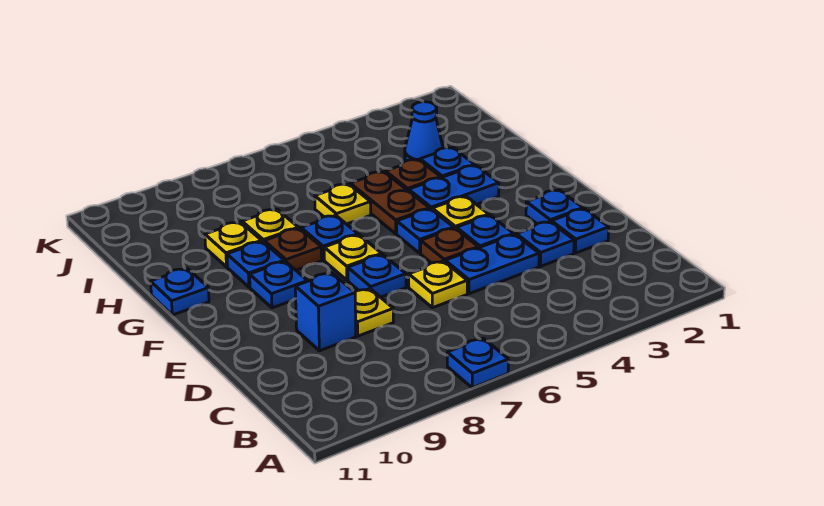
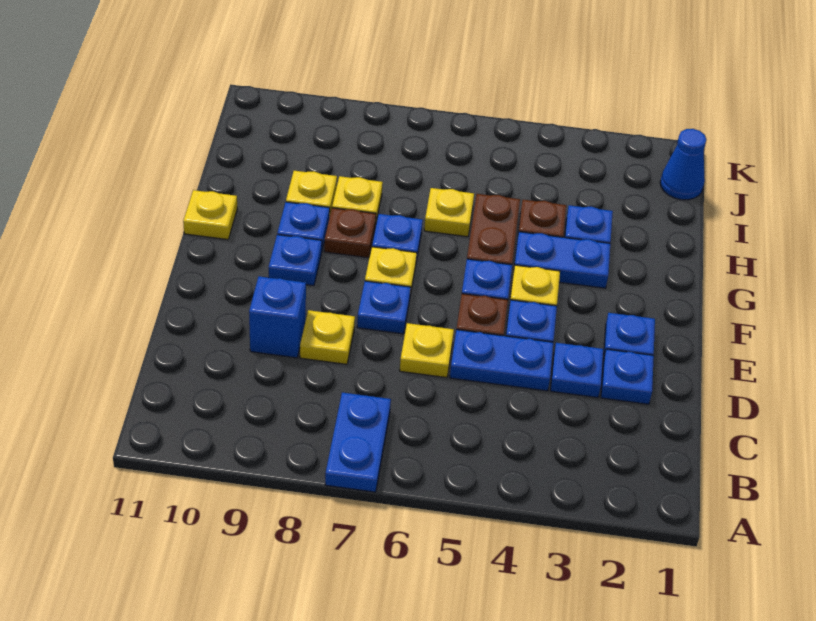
blue 1x1 plate [447,338,508,388] -> blue 1x2 plate [325,393,391,492]
blue 1x1 plate [151,268,209,315] -> yellow 1x1 plate [183,190,237,240]
blue 1x1 cone [405,102,443,161] -> blue 1x1 cone moved to [660,129,706,200]

